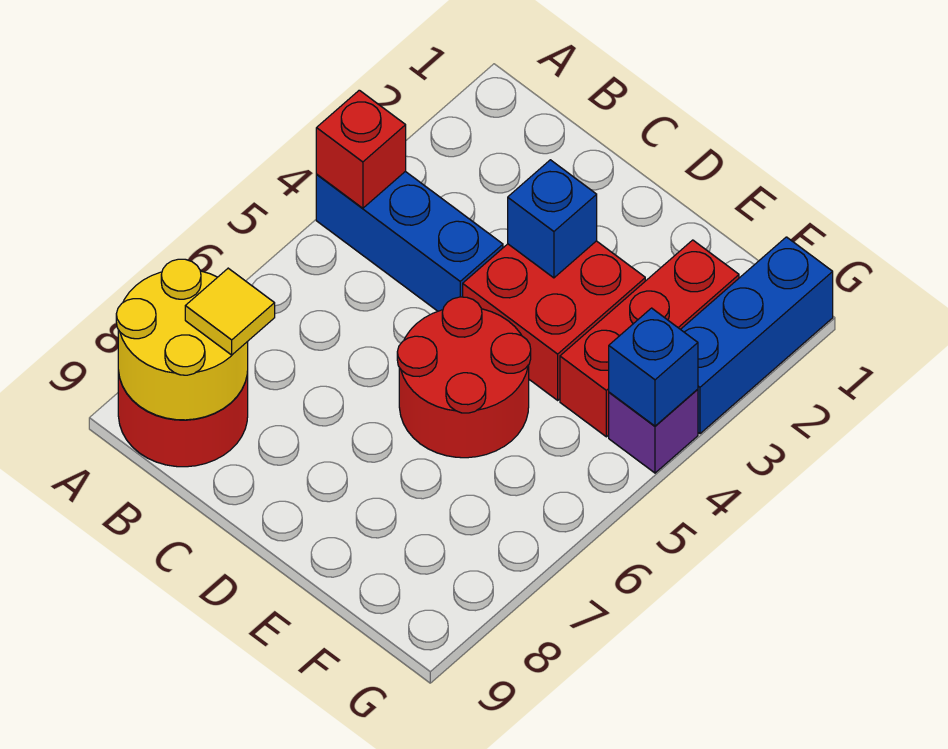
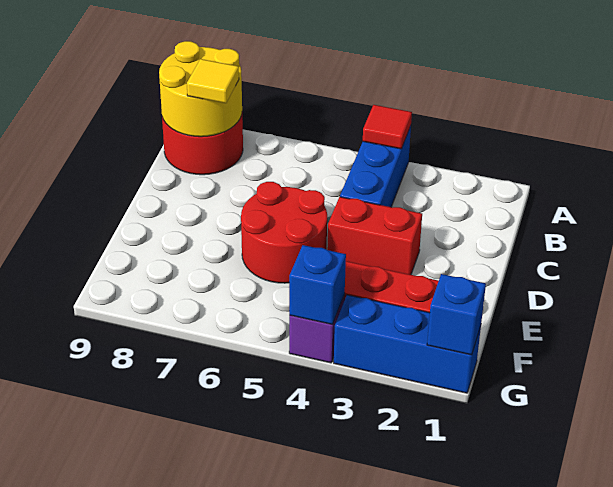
red 1x1 brick [316,90,406,208] -> red 1x1 tile [363,105,412,149]
red 2x2 brick [463,241,645,400] -> red 1x2 brick [327,197,422,275]
blue 1x1 brick [508,160,597,278] -> blue 1x1 brick moved to [427,274,486,355]

